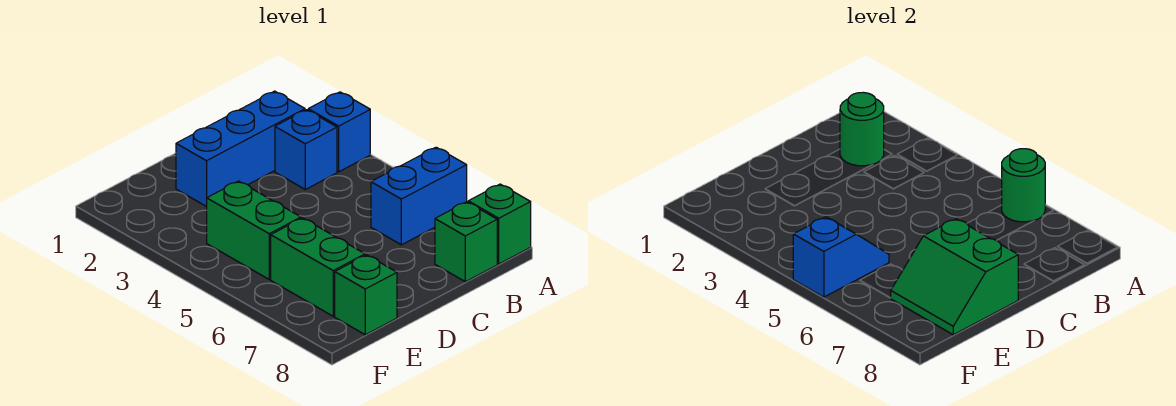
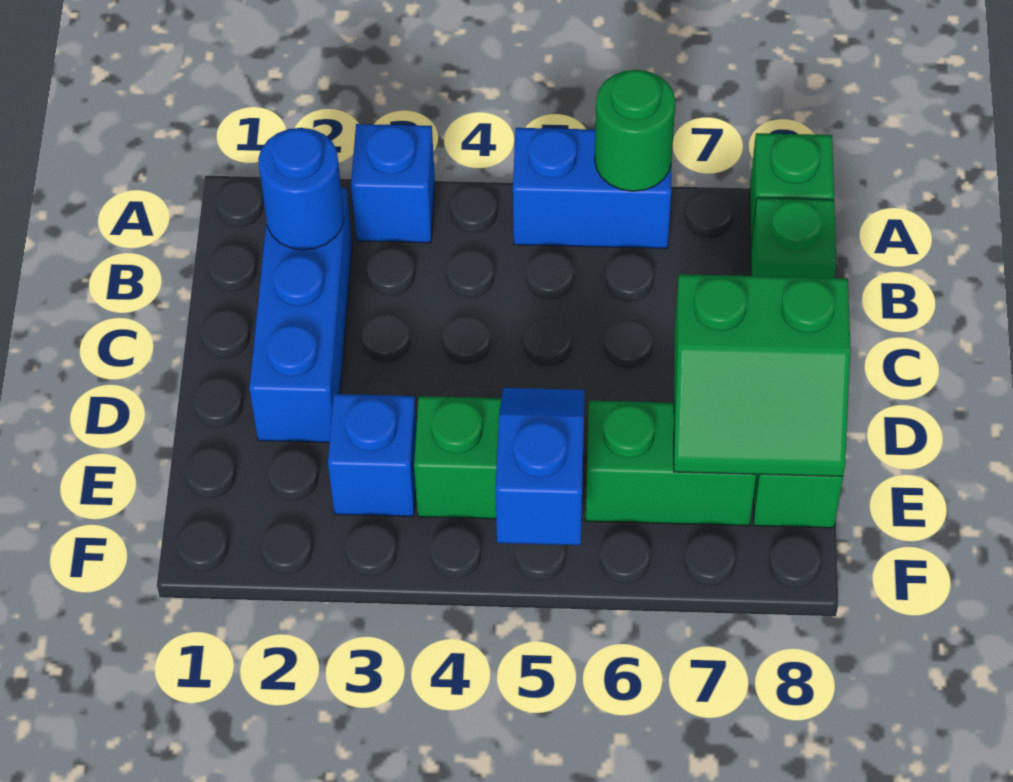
blue 1x2 brick [371,147,467,245] -> blue 1x2 brick turned to [513,128,671,249]
green 1x1 round brick [840,92,884,166] -> blue 1x1 round brick [258,128,344,250]
blue 1x1 brick [275,110,337,189] -> blue 1x1 brick moved to [328,394,417,517]

